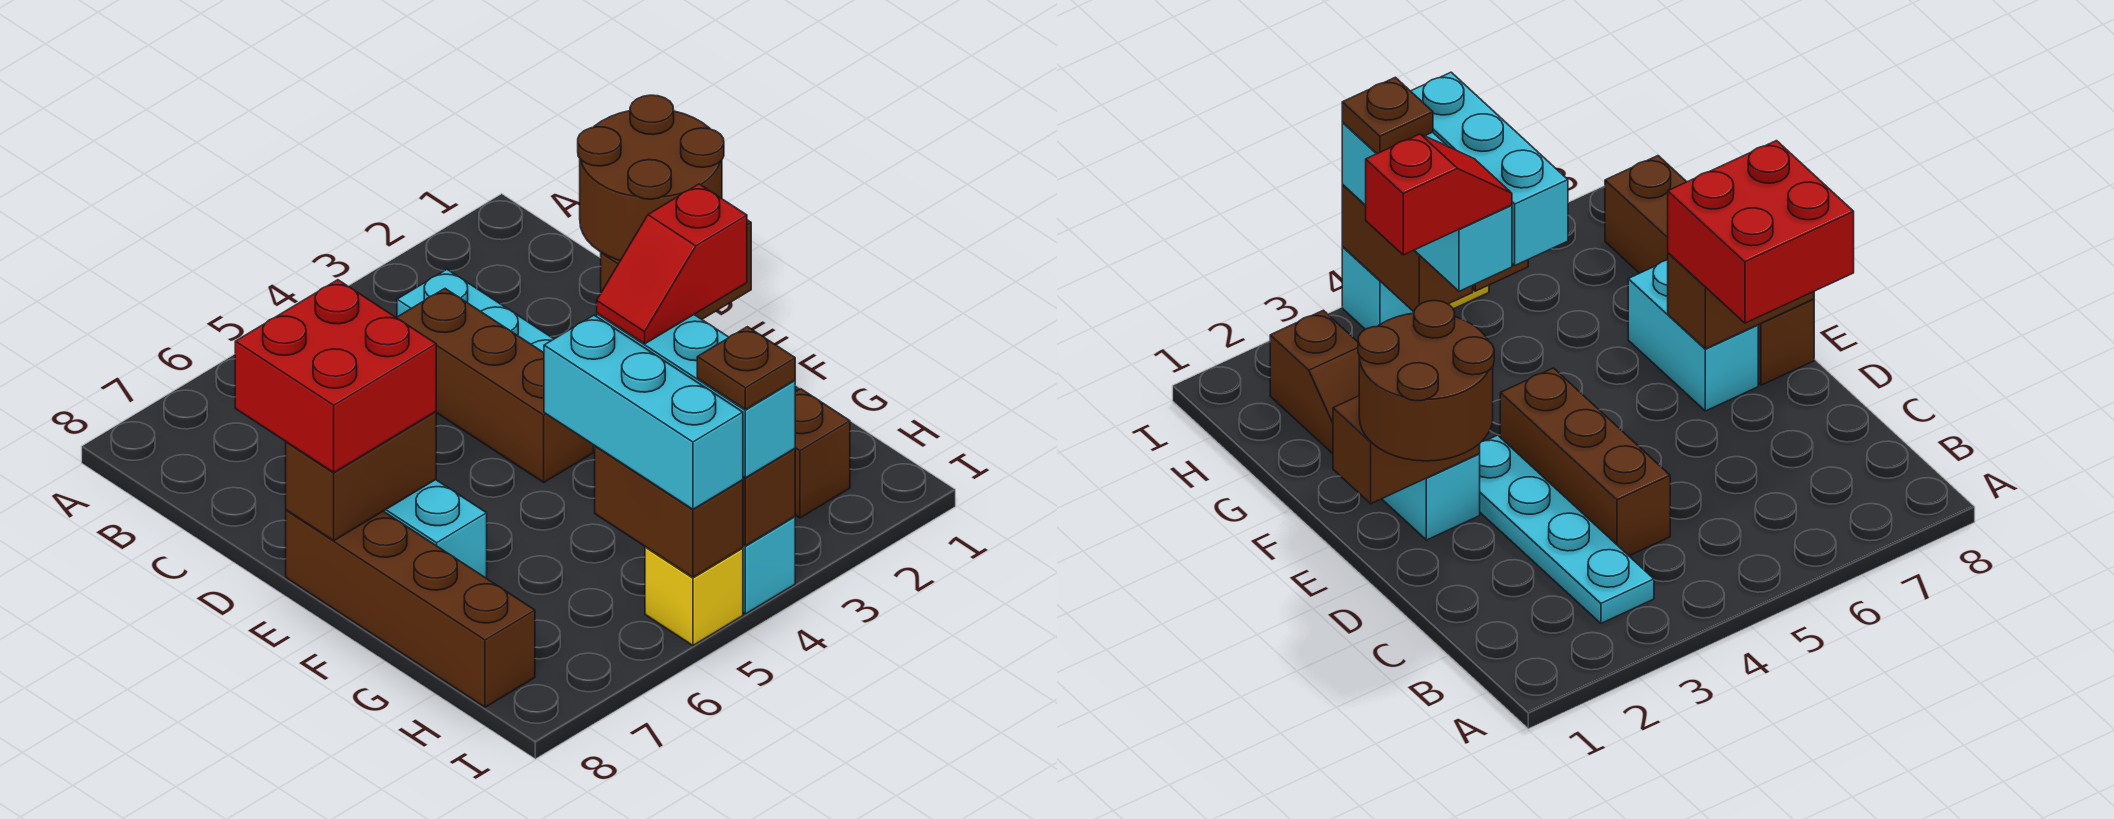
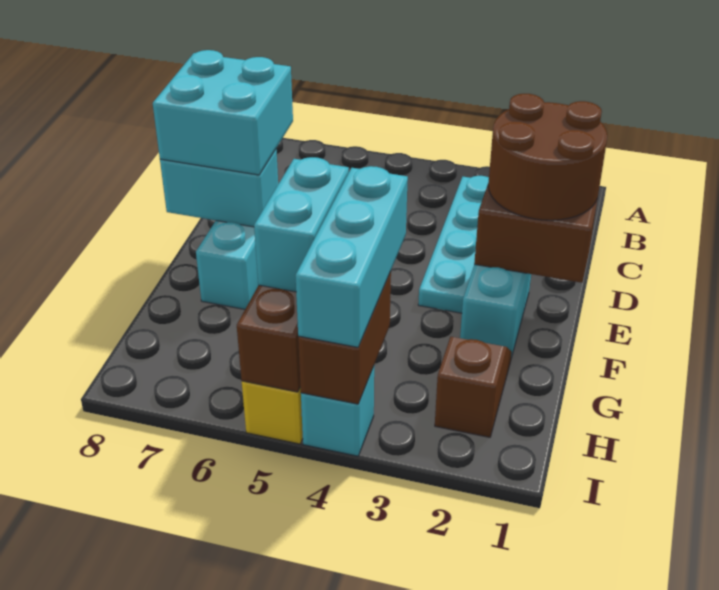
brown 1x3 brick [397,289,594,482] -> none
red 2x2 brick [235,280,436,472] -> cyan 2x2 brick [153,50,293,175]
brown 1x2 brick [286,412,436,541] -> cyan 1x2 brick [160,150,278,227]
brown 1x4 brick [286,510,535,707] -> none
red 1x2 slope [597,184,747,344] -> none
cyan 1x3 brick [544,315,743,509] -> cyan 1x2 brick [254,157,349,292]
brown 1x1 plate [697,327,795,410] -> none

